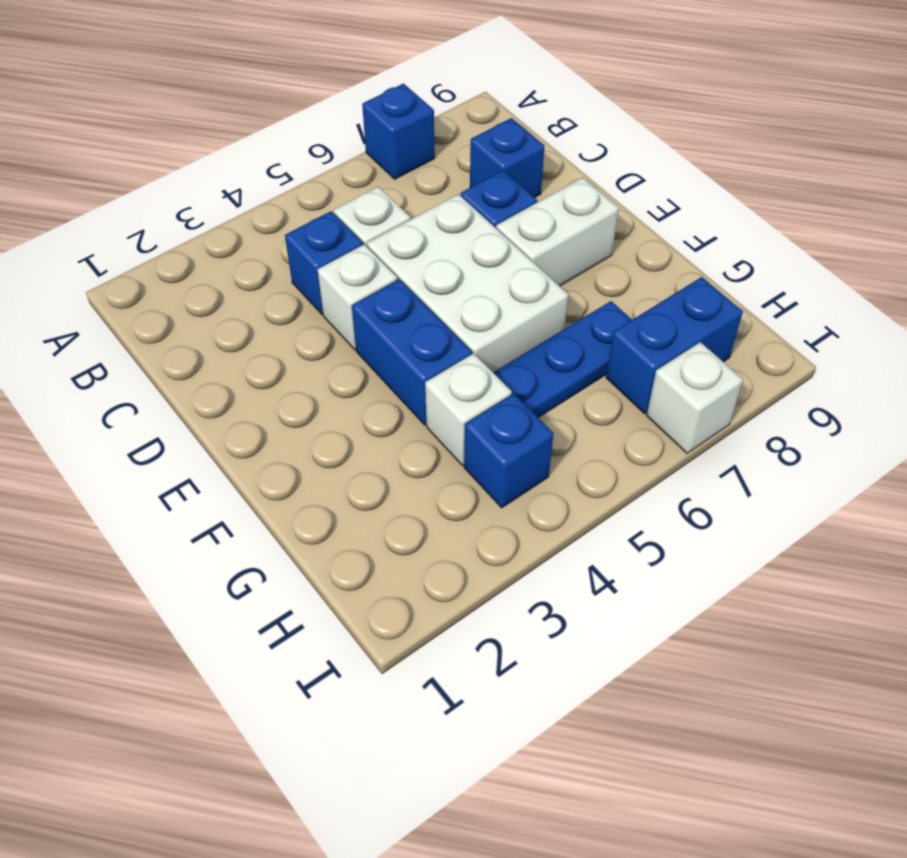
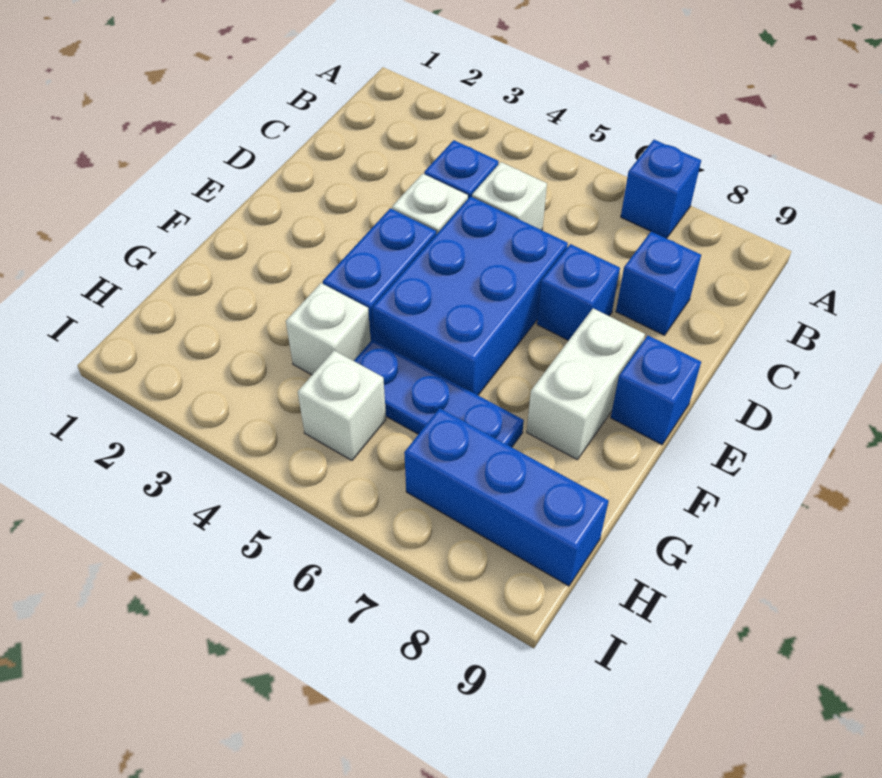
white 2x3 brick [367,194,568,372] -> blue 2x3 brick [372,196,568,395]
white 1x2 brick [496,178,619,286] -> white 1x2 brick turned to [527,308,645,460]
blue 1x1 brick [464,393,554,508] -> blue 1x1 brick moved to [611,336,701,445]
blue 1x2 brick [606,277,743,414] -> blue 1x3 brick [404,408,609,586]
white 1x1 brick [647,342,743,453] -> white 1x1 brick moved to [298,351,386,460]

